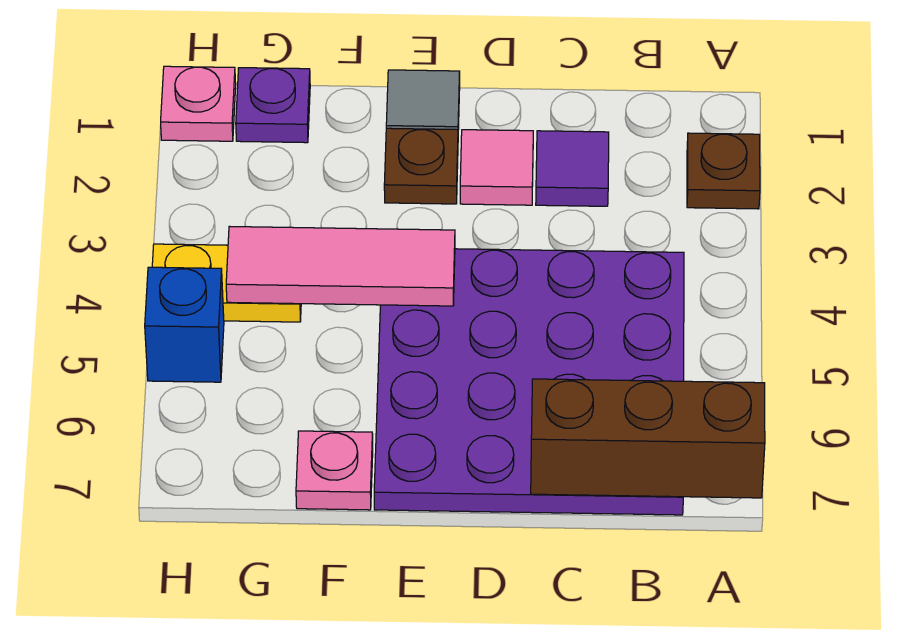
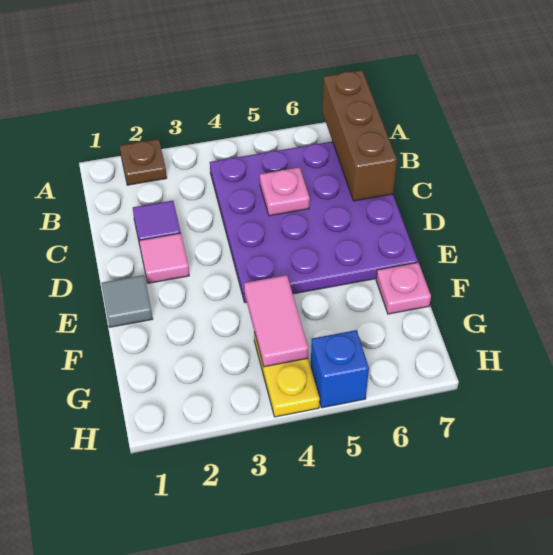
brown 1x1 plate [384,128,458,204] -> none
pink 1x3 tile [226,226,455,306] -> pink 1x2 tile [244,275,308,367]
purple 1x1 plate [236,68,310,143] -> none
pink 1x1 plate [161,66,236,141] -> pink 1x1 plate moved to [260,167,310,216]

